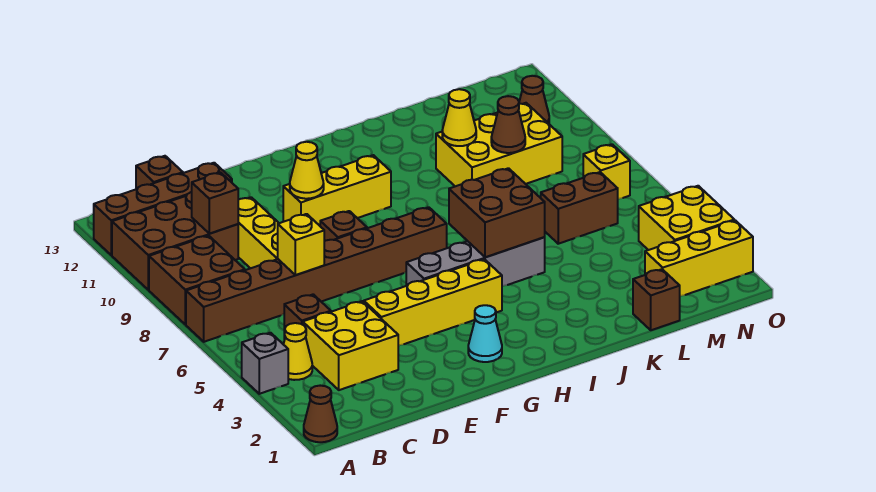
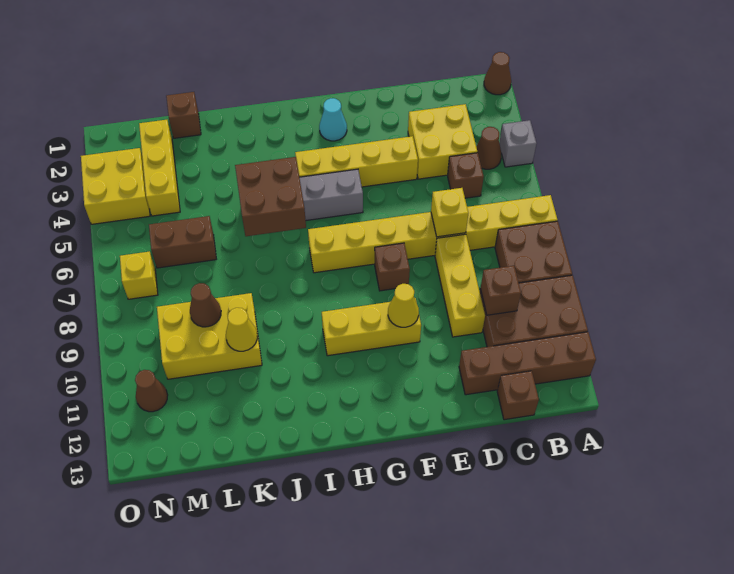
brown 1x8 brick [186,207,447,342] -> yellow 1x8 brick [308,195,558,273]
yellow 1x1 cone [283,323,312,380] -> brown 1x1 cone [476,127,501,169]
yellow 1x3 brick [645,220,753,296] -> yellow 1x3 brick turned to [139,120,180,216]

